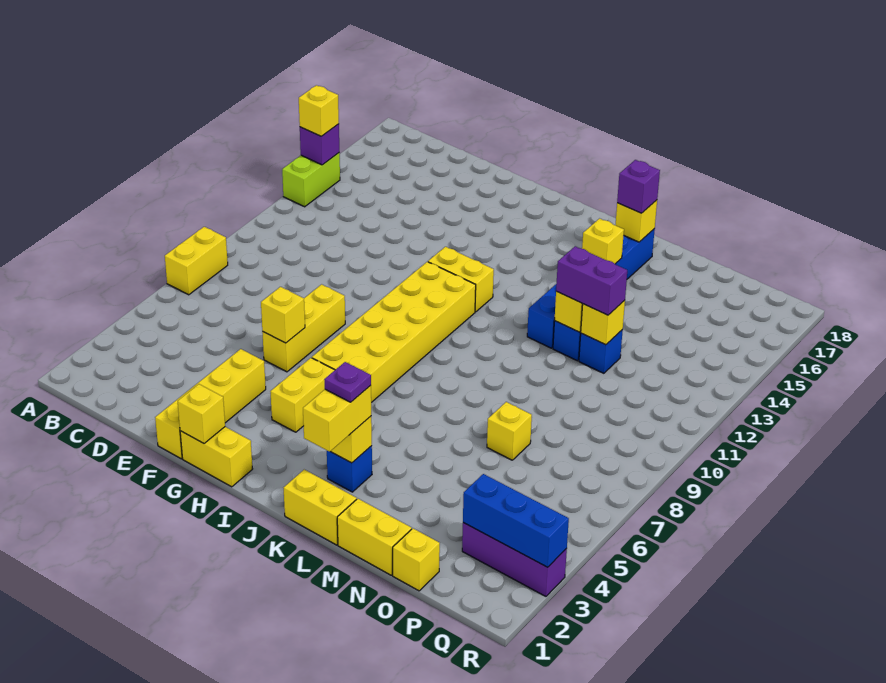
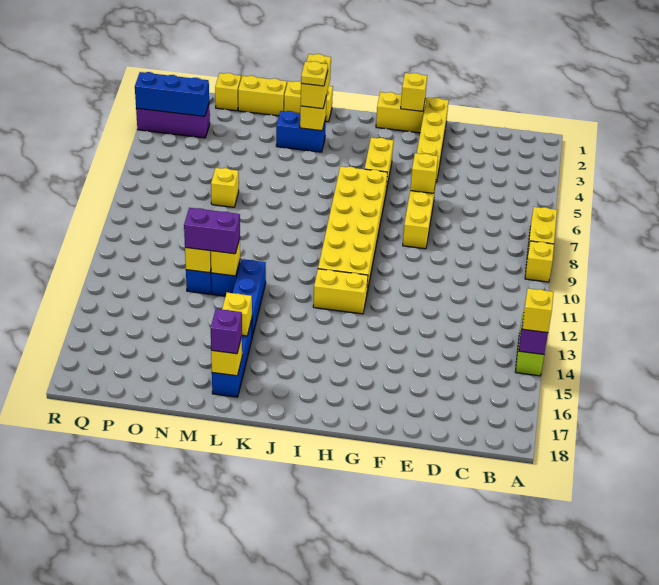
none -> yellow 1x1 brick [525,241,554,282]
blue 1x1 brick [327,446,372,492] -> blue 1x2 brick [276,111,326,152]
purple 1x1 plate [324,362,371,402] -> yellow 1x1 plate [301,61,328,86]

